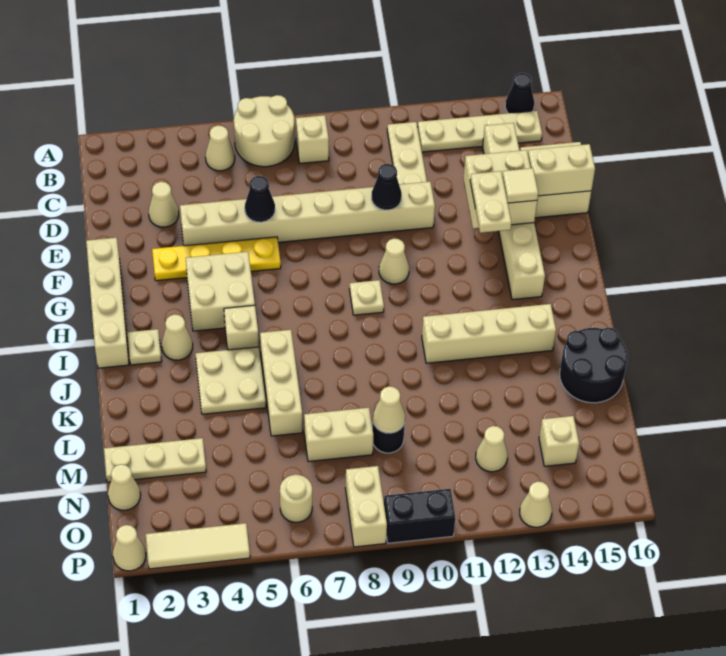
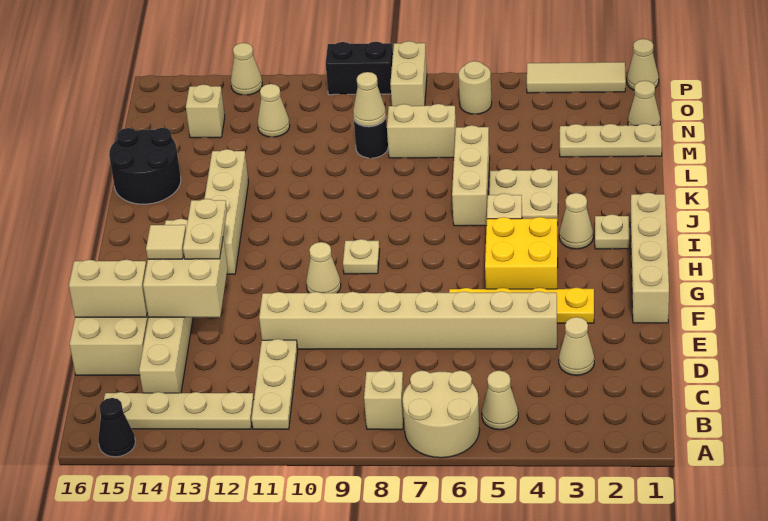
black 1x1 cone [245,176,275,222] -> none
black 1x1 cone [372,164,402,210] -> none
tan 2x2 brick [186,252,255,331] -> yellow 2x2 brick [485,217,558,289]
tan 1x4 brick [422,304,556,363] -> tan 1x4 brick turned to [204,149,249,274]

